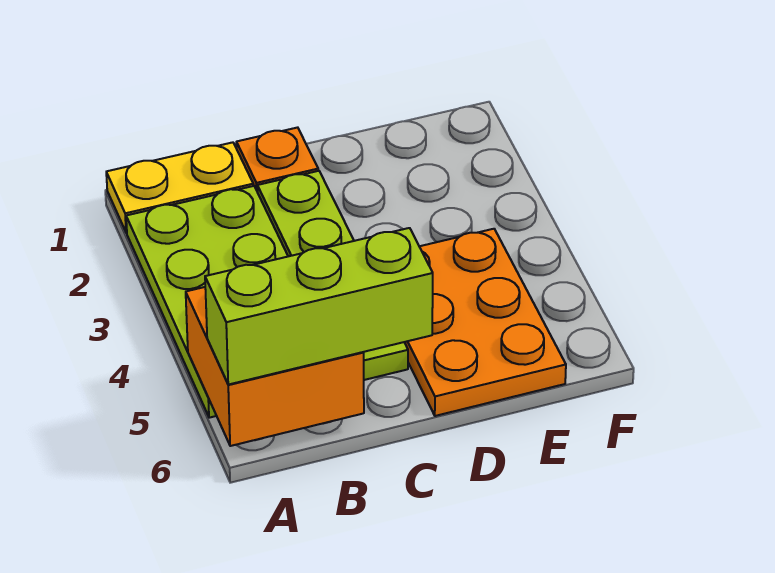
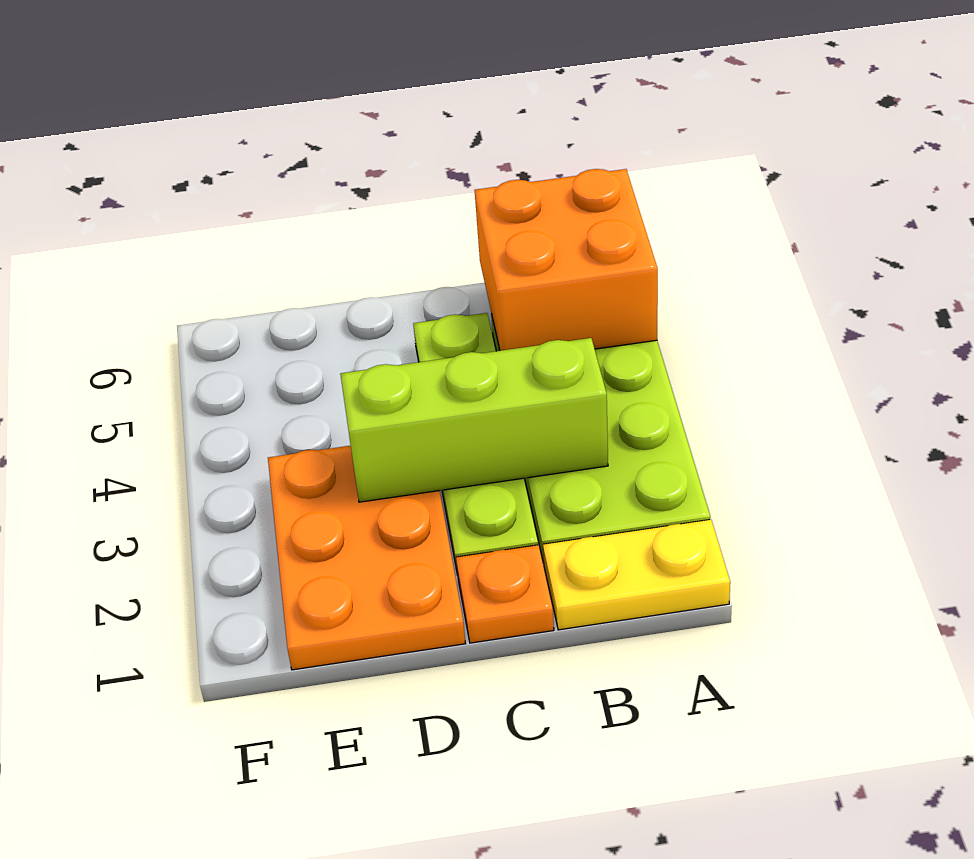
lime 1x3 brick [205,228,433,385] -> lime 1x3 brick moved to [340,338,608,502]
orange 2x3 plate [405,229,566,416] -> orange 2x3 plate moved to [268,446,466,670]

